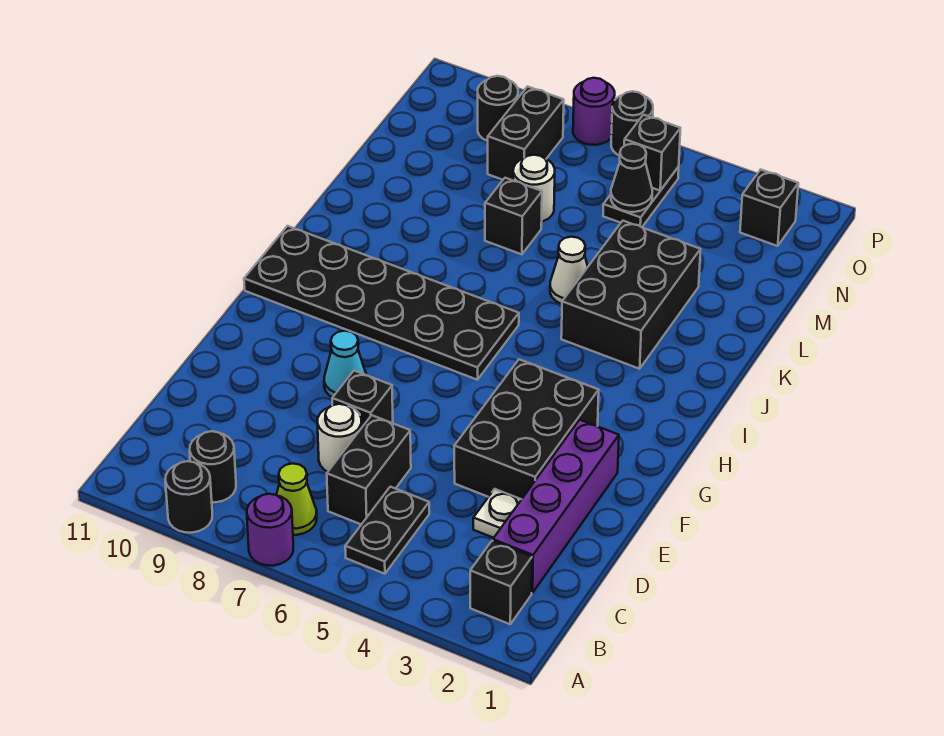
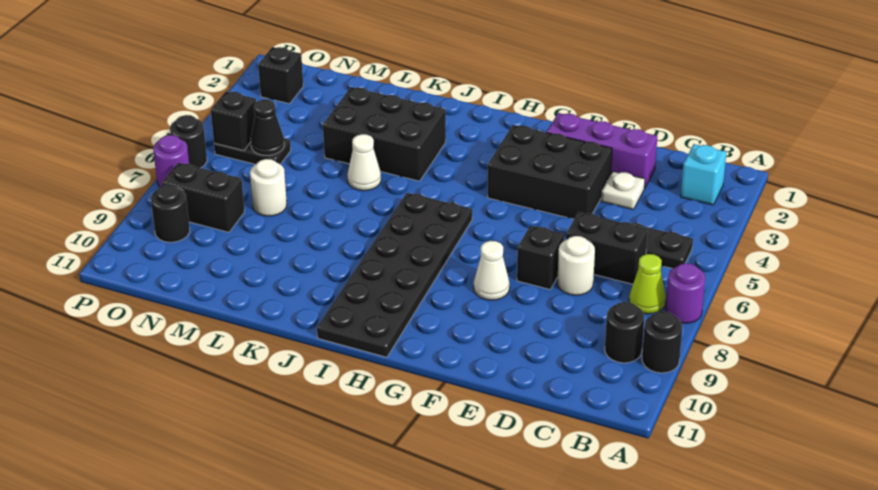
black 1x1 brick [470,541,532,624] -> cyan 1x1 brick [681,144,726,205]
purple 1x4 brick [493,420,619,593] -> purple 1x3 brick [547,113,657,188]
cyan 1x1 cone [324,331,366,398] -> white 1x1 cone [474,241,510,300]
black 1x1 brick [485,178,542,254] -> none

